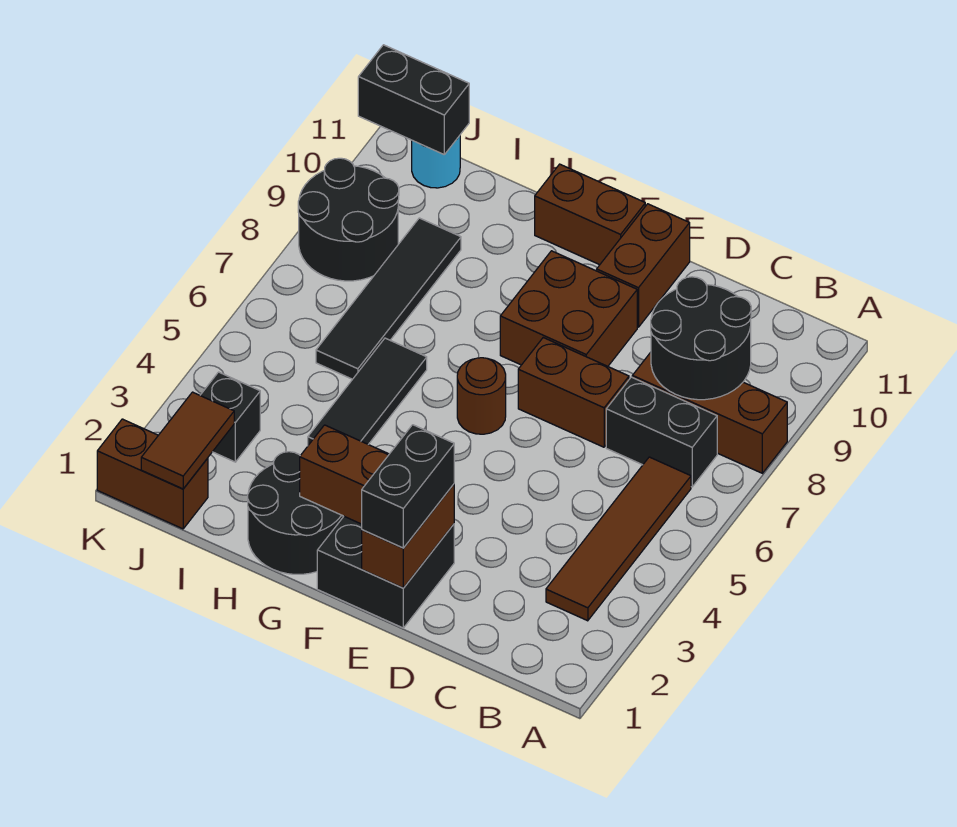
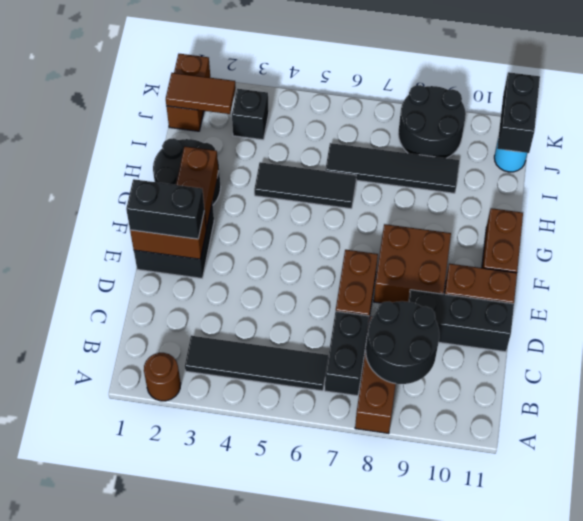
brown 1x4 tile [546,457,691,621] -> black 1x4 tile [185,336,328,391]
none -> black 1x3 brick [408,290,514,352]
brown 1x1 round brick [457,358,506,434] -> brown 1x1 round brick moved to [144,353,181,401]

